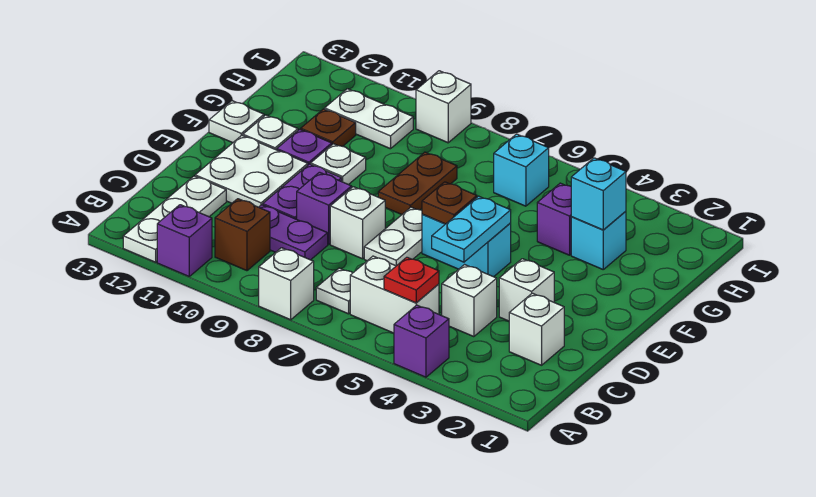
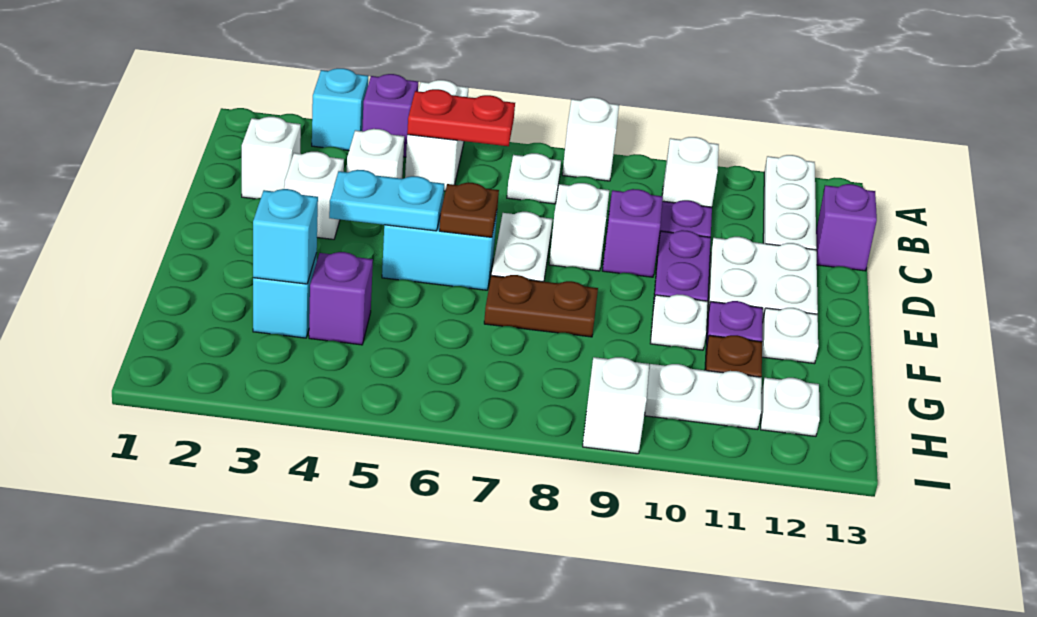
purple 1x1 brick [157,205,212,276] -> purple 1x1 brick moved to [816,184,877,271]
white 1x2 brick [350,256,439,333] -> white 1x2 brick turned to [405,80,468,191]
red 1x1 plate [384,257,439,303] -> red 1x2 plate [407,89,515,146]
brown 1x1 brick [215,199,270,271] -> white 1x1 brick [662,137,719,207]
cyan 1x2 plate [432,196,511,262] -> cyan 1x2 plate turned to [329,170,444,231]
brown 1x2 plate [378,152,457,215] -> brown 1x2 plate turned to [484,275,598,337]
white 1x1 plate [209,101,264,143] -> white 1x1 plate moved to [761,378,820,436]
cyan 1x1 brick [494,134,549,206] -> cyan 1x1 brick moved to [312,68,368,151]

